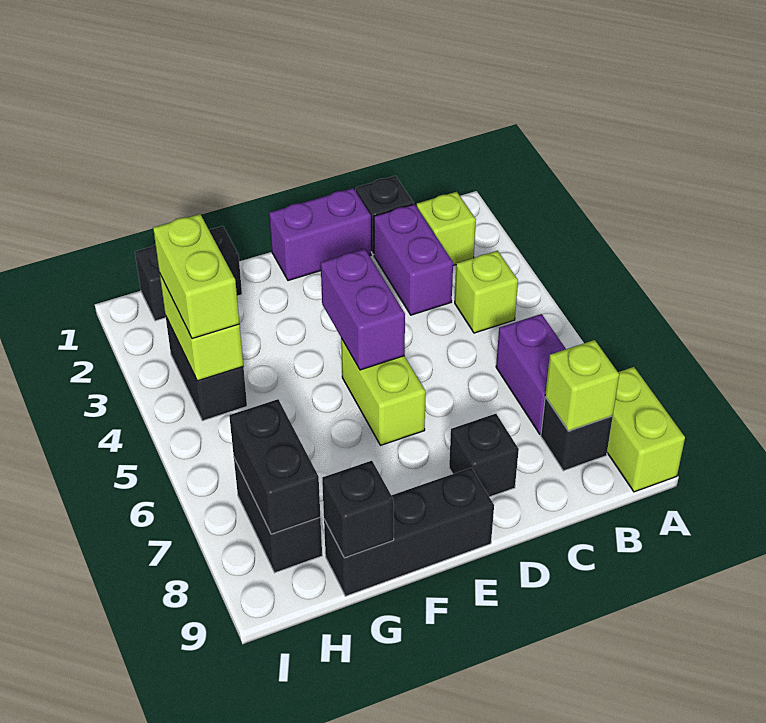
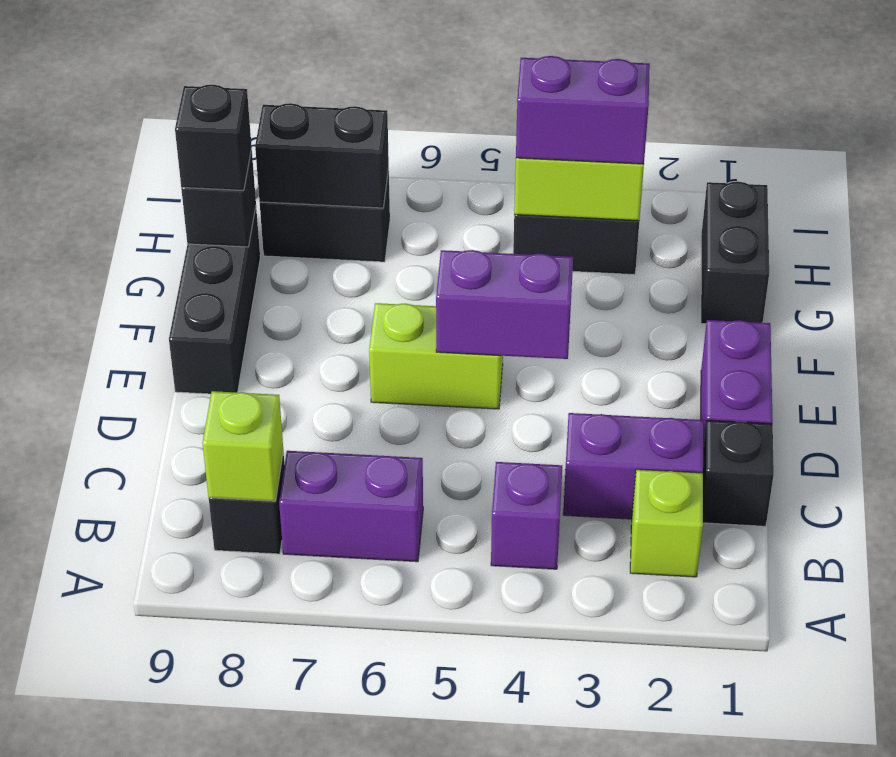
lime 1x2 brick [607,367,685,492] -> none
lime 1x1 brick [455,251,518,333] -> purple 1x1 brick [491,462,562,569]
black 1x1 brick [449,414,519,497] -> black 1x1 brick moved to [175,85,252,190]
lime 1x2 brick [153,214,239,339] -> purple 1x2 brick [516,56,650,164]

